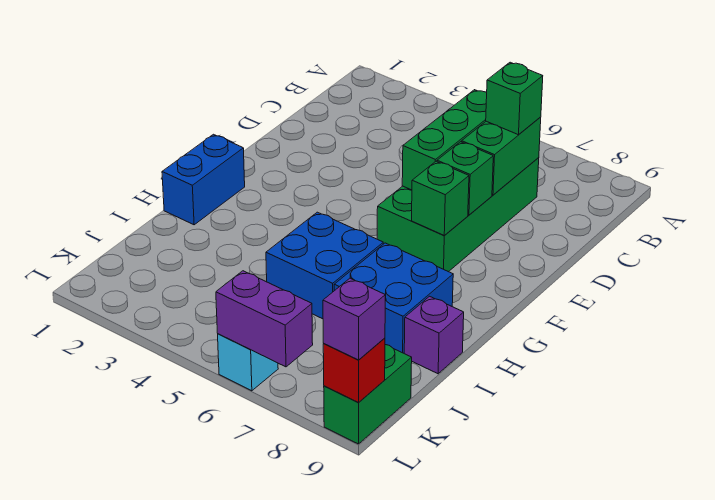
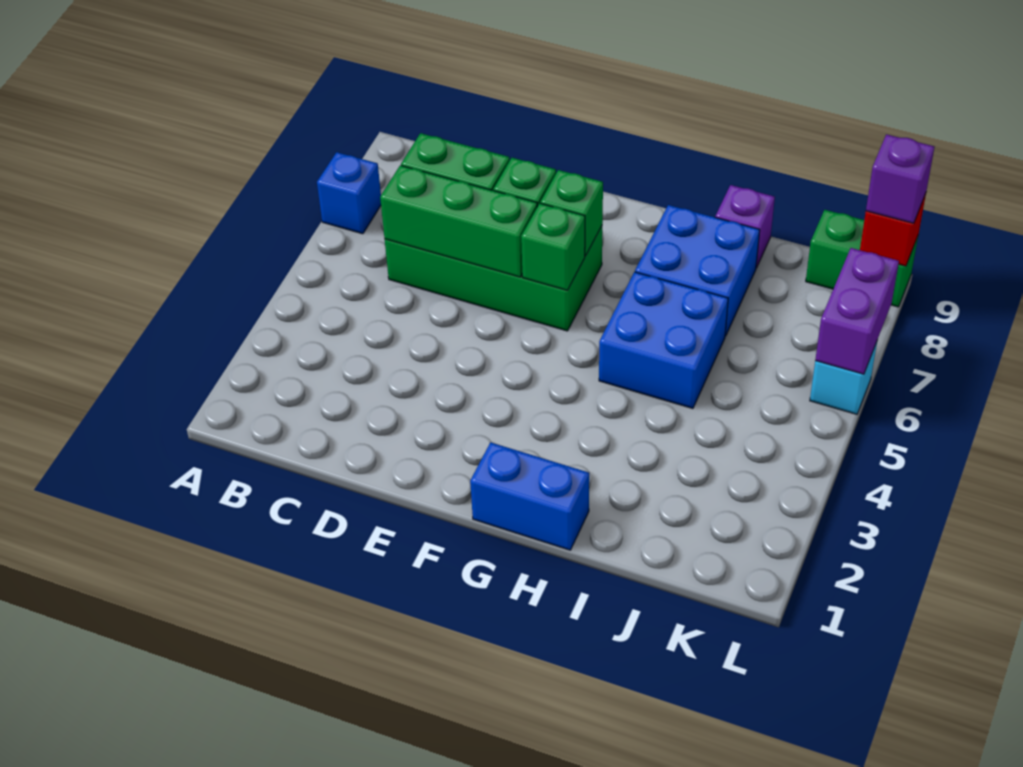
none -> blue 1x1 brick [317,152,381,234]
green 1x1 brick [486,62,543,135] -> green 1x1 brick moved to [521,203,585,290]

